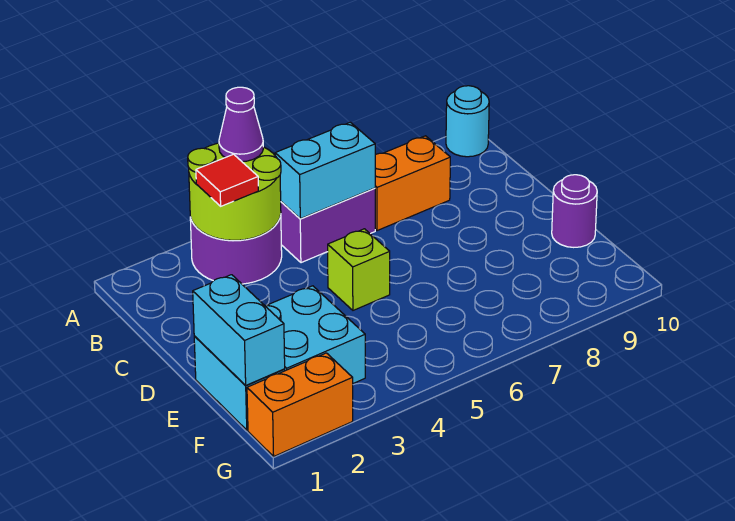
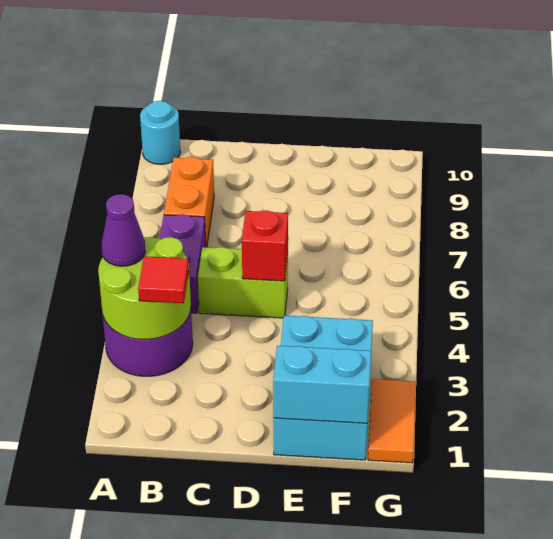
cyan 1x2 brick [275,122,375,219] -> none
lime 1x1 brick [328,229,390,310] -> lime 1x2 brick [198,247,288,318]
none -> red 1x1 brick [242,210,288,281]
purple 1x1 round brick [552,175,597,247] -> none
orange 1x2 brick [247,353,353,456] -> orange 1x2 tile [368,379,416,463]

